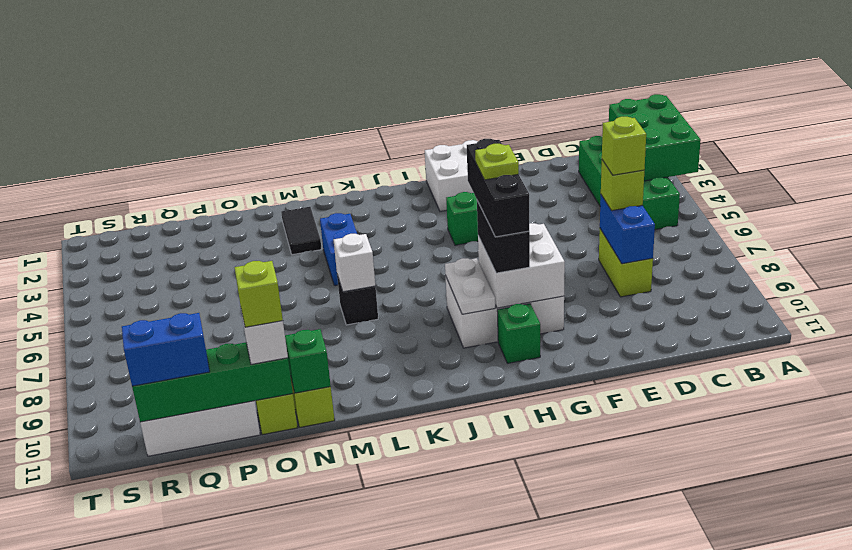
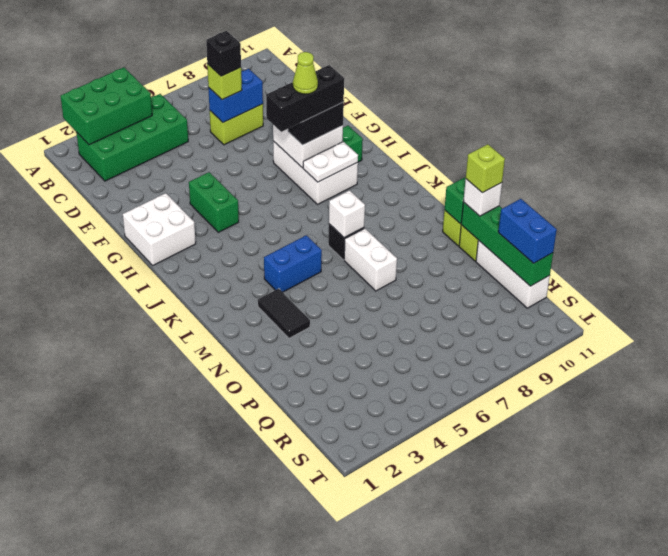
lime 1x1 brick [602,117,646,175] -> black 1x1 brick [206,31,241,76]
lime 1x1 plate [475,144,519,180] -> lime 1x1 cone [293,52,318,94]
black 1x2 tile [281,207,322,255] -> black 1x2 tile turned to [258,289,310,338]
none -> white 1x2 brick [344,228,397,291]

